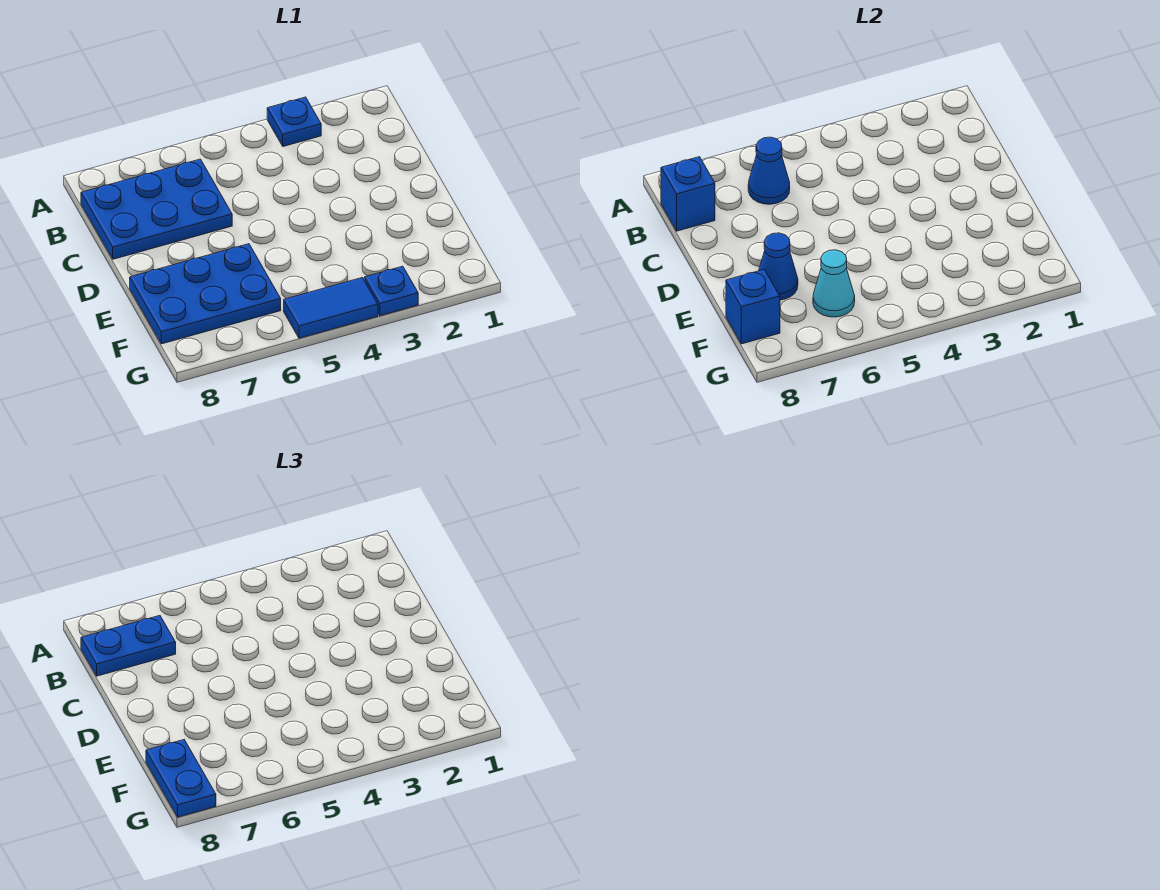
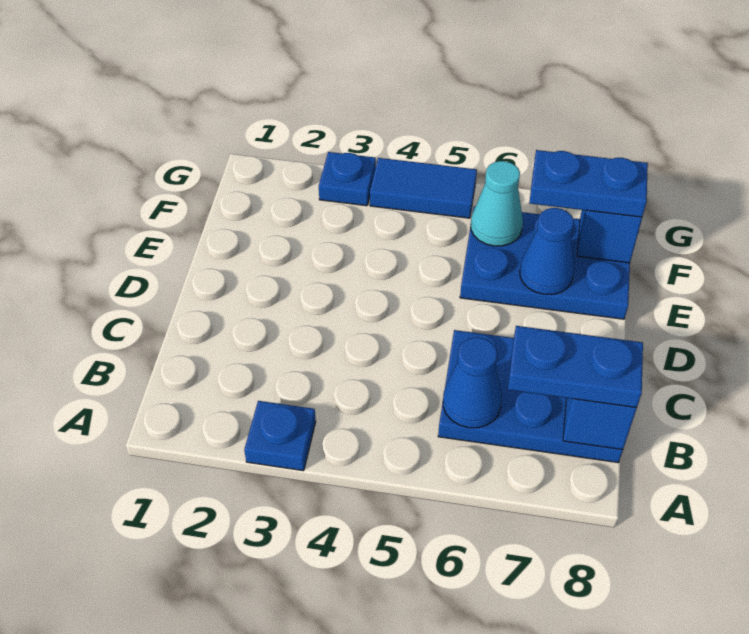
blue 1x2 plate [146,740,216,817] -> blue 1x2 plate turned to [529,150,648,217]

